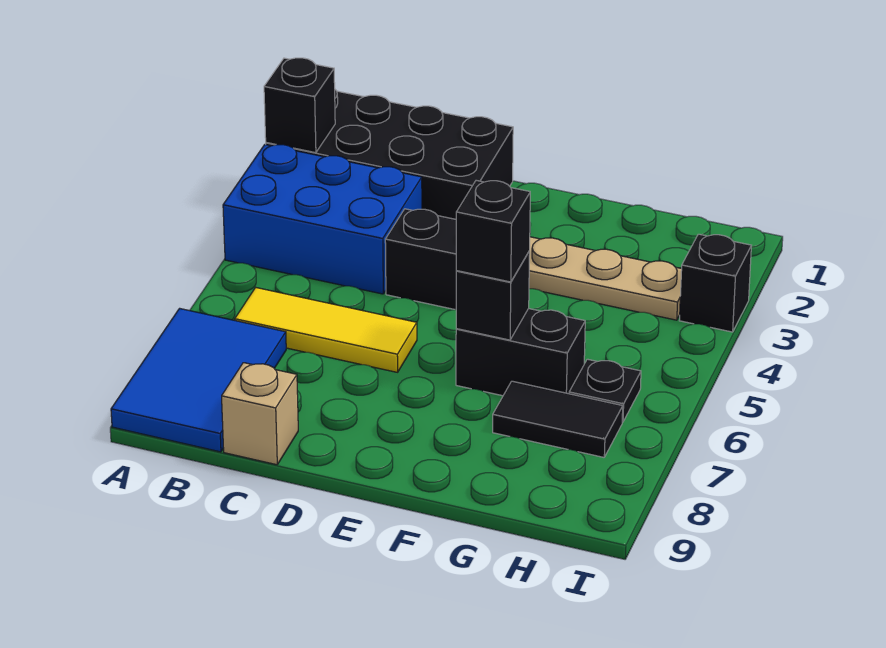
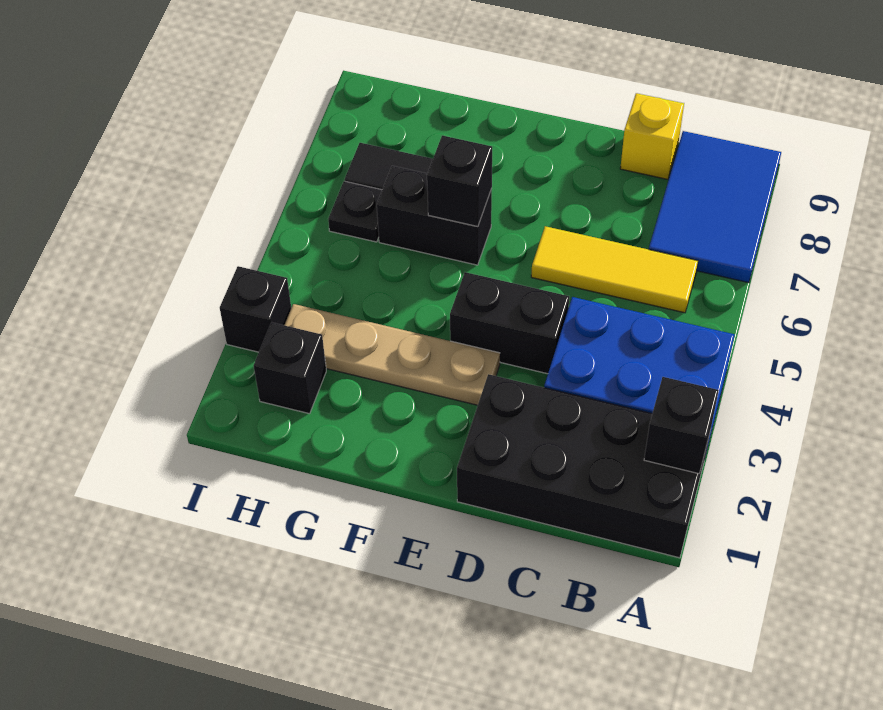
tan 1x1 brick [222,363,298,465] -> yellow 1x1 brick [620,93,684,179]
black 1x1 brick [456,180,530,282] -> black 1x1 brick moved to [254,322,326,414]

